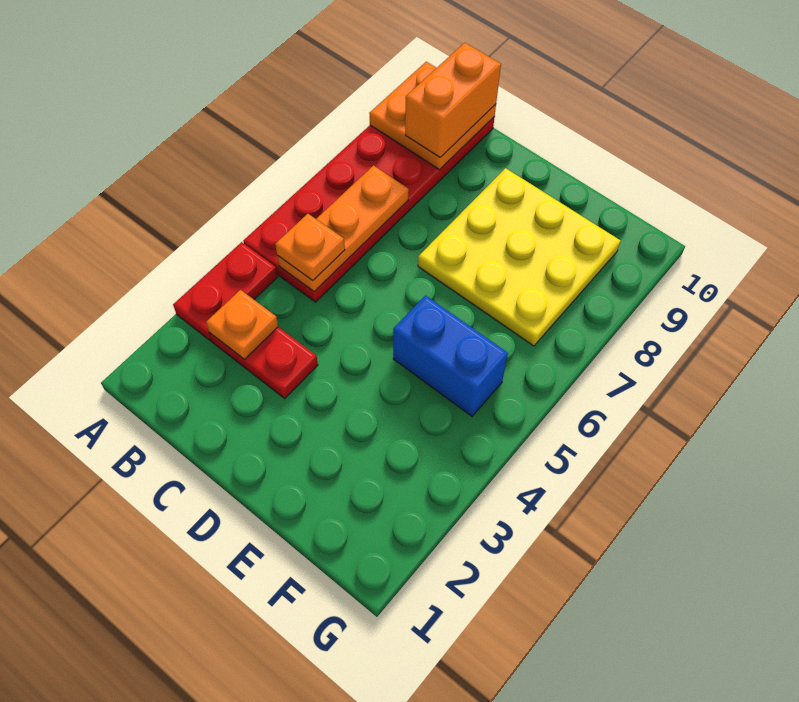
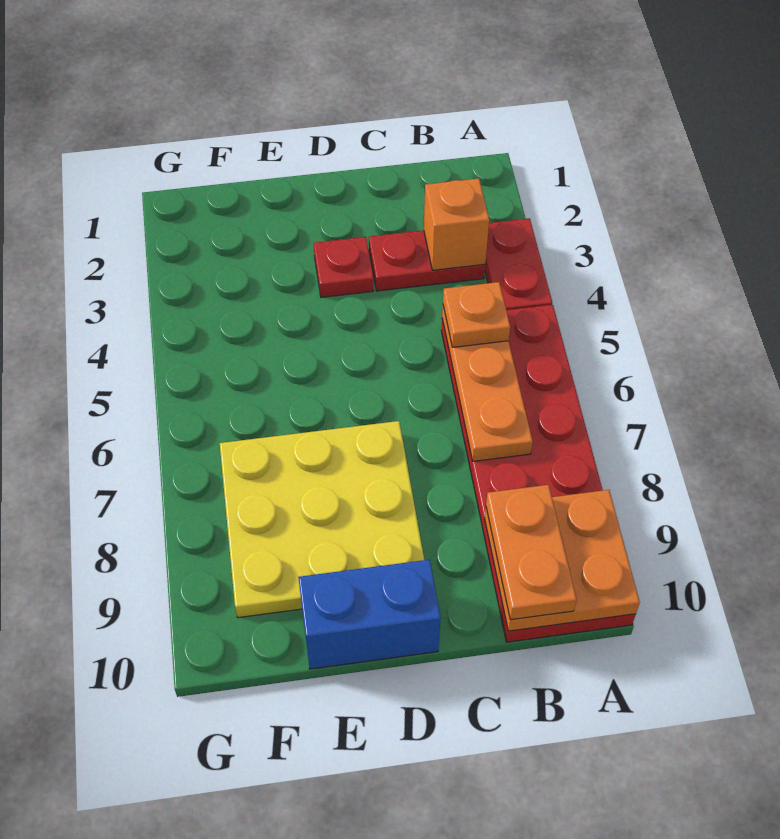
orange 1x1 plate [206,290,278,359] -> orange 1x1 brick [424,178,489,270]
orange 1x2 brick [405,43,501,157] -> orange 1x2 plate [486,485,577,620]
none -> red 1x1 plate [314,237,374,297]
blue 1x2 brick [393,296,508,416] -> blue 1x2 brick moved to [298,560,441,669]

